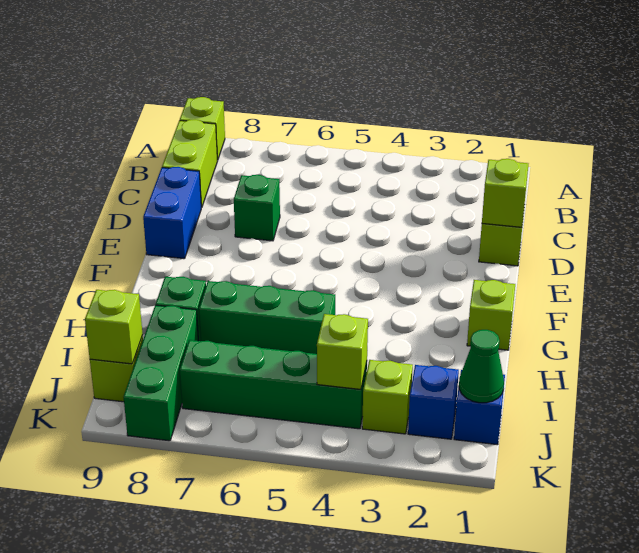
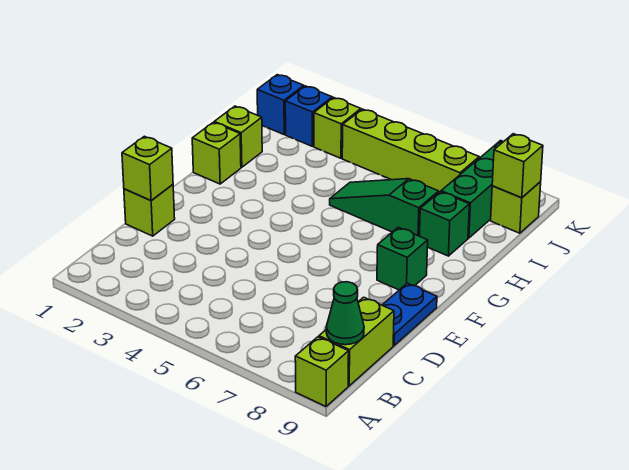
green 1x1 brick [234,175,280,241] -> green 1x1 brick moved to [377,227,428,290]
blue 1x2 brick [143,167,201,259] -> blue 1x2 plate [382,283,437,345]
green 1x3 brick [199,281,335,354] -> green 1x3 slope [330,179,439,236]
green 1x1 cone [459,330,504,403] -> green 1x1 cone moved to [326,282,364,345]
green 1x4 brick [180,340,367,429] -> lime 1x4 brick [342,109,479,192]
lime 1x1 brick [317,314,368,389] -> lime 1x1 brick moved to [214,106,262,167]

